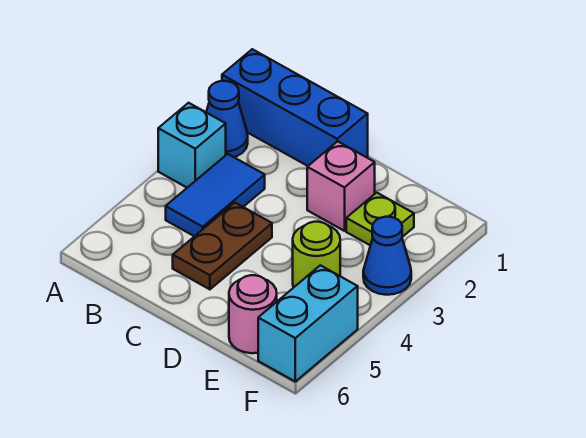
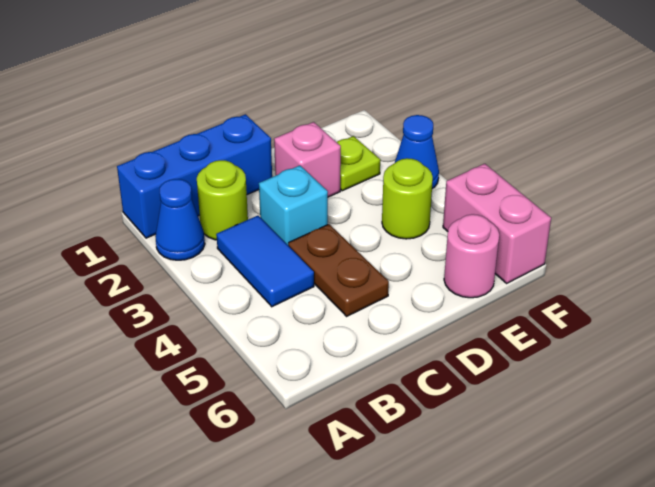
cyan 1x1 brick [158,103,226,188] -> cyan 1x1 brick moved to [259,165,328,245]
none -> lime 1x1 round brick [197,160,248,240]
cyan 1x2 brick [258,265,358,381] -> pink 1x2 brick [443,164,551,283]

